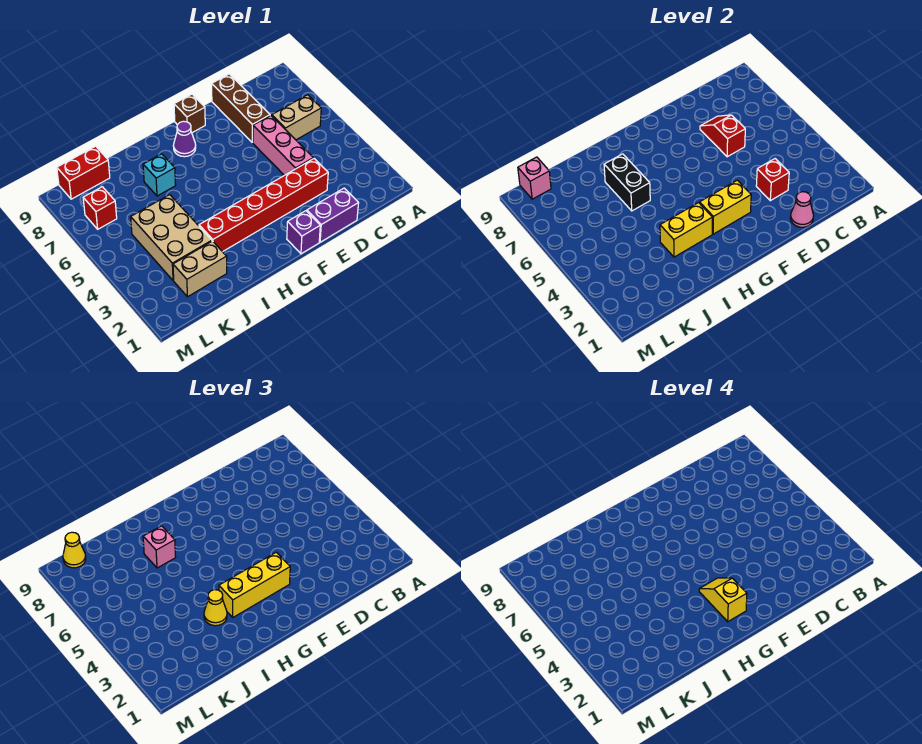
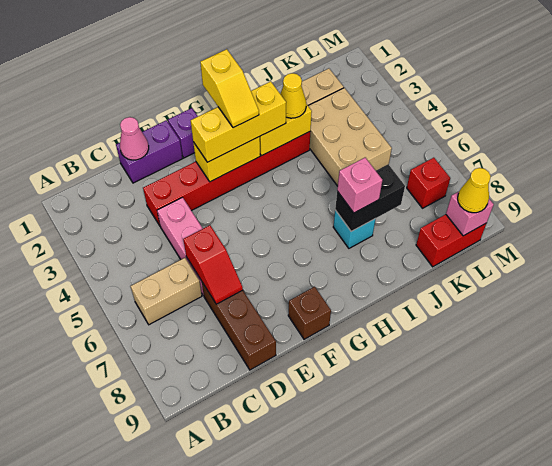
red 1x1 brick [756,159,789,201] -> none
purple 1x1 cone [173,121,196,157] -> none
black 1x2 brick [604,154,650,211] -> black 1x2 brick turned to [335,164,405,231]

